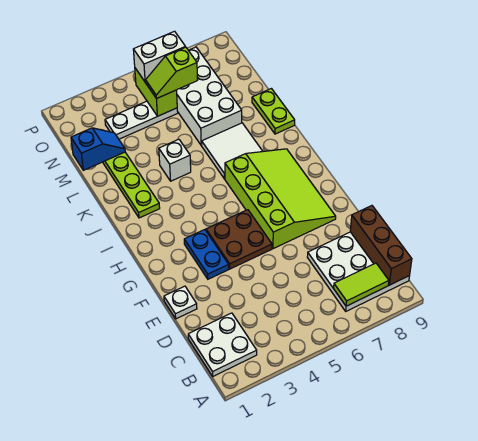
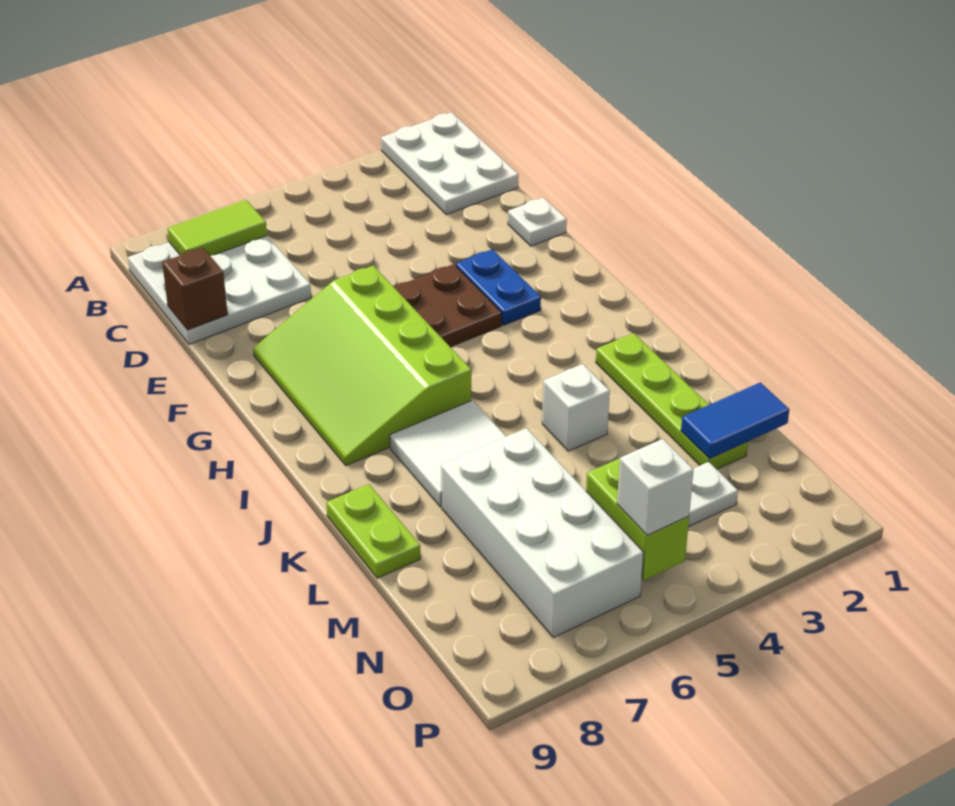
white 2x2 plate [188,313,257,376] -> white 2x3 plate [381,112,519,215]
brown 1x3 brick [350,206,412,285] -> brown 1x1 brick [162,247,228,330]
blue 1x2 slope [71,128,125,170] -> blue 1x2 tile [681,382,789,459]
lime 1x2 slope [145,47,198,99] -> none
white 1x2 brick [133,31,185,82] -> white 1x1 brick [617,439,694,535]

